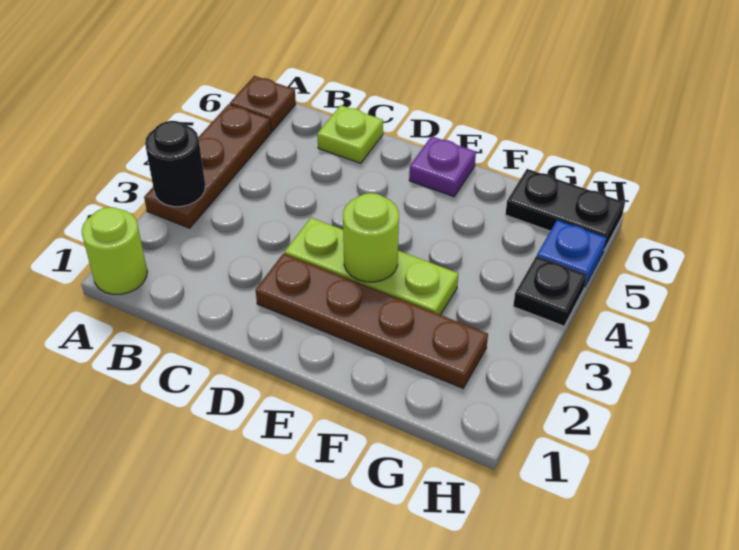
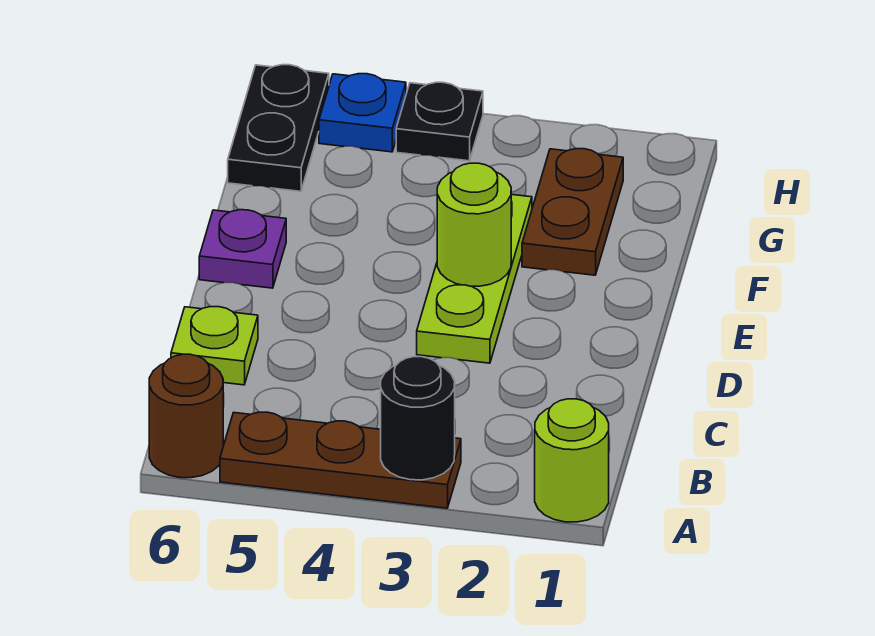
brown 1x1 plate [230,76,296,132] -> brown 1x1 round brick [149,354,223,478]
brown 1x4 plate [256,254,488,388] -> brown 1x2 plate [522,149,623,275]

